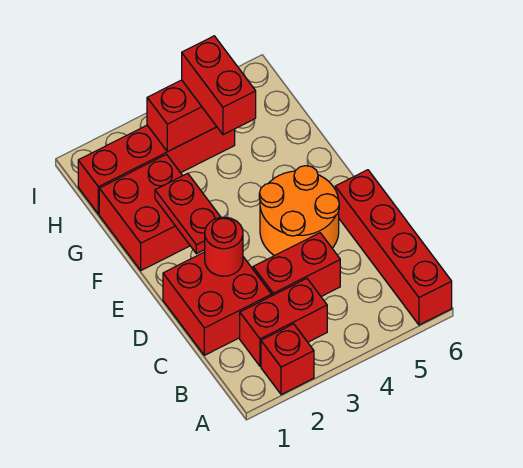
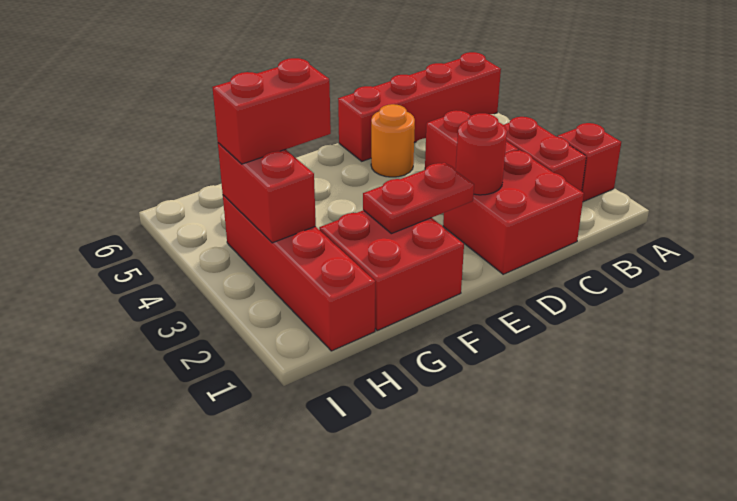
orange 2x2 round brick [259,166,339,256] -> orange 1x1 round brick [371,104,415,177]

